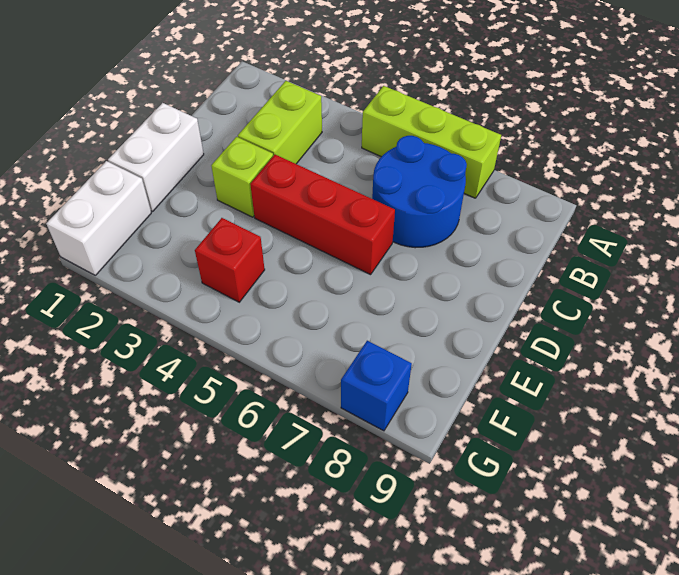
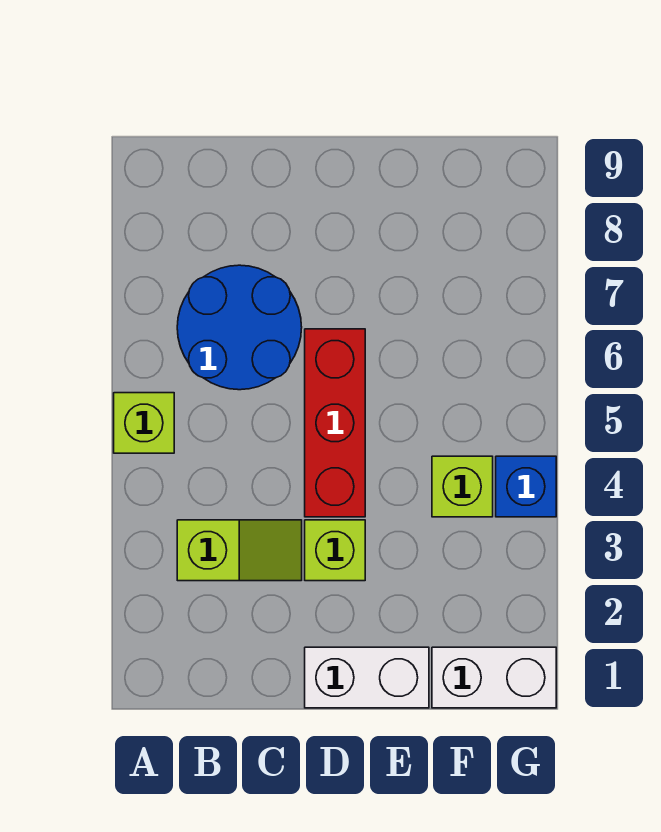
lime 1x3 brick [362,86,501,198] -> lime 1x1 brick [114,393,174,453]
lime 1x2 brick [238,81,322,164] -> lime 1x2 slope [177,520,302,581]
red 1x1 brick [195,218,265,302] -> lime 1x1 brick [432,456,493,517]
blue 1x1 brick [341,341,412,431] -> blue 1x1 brick moved to [496,456,556,517]

